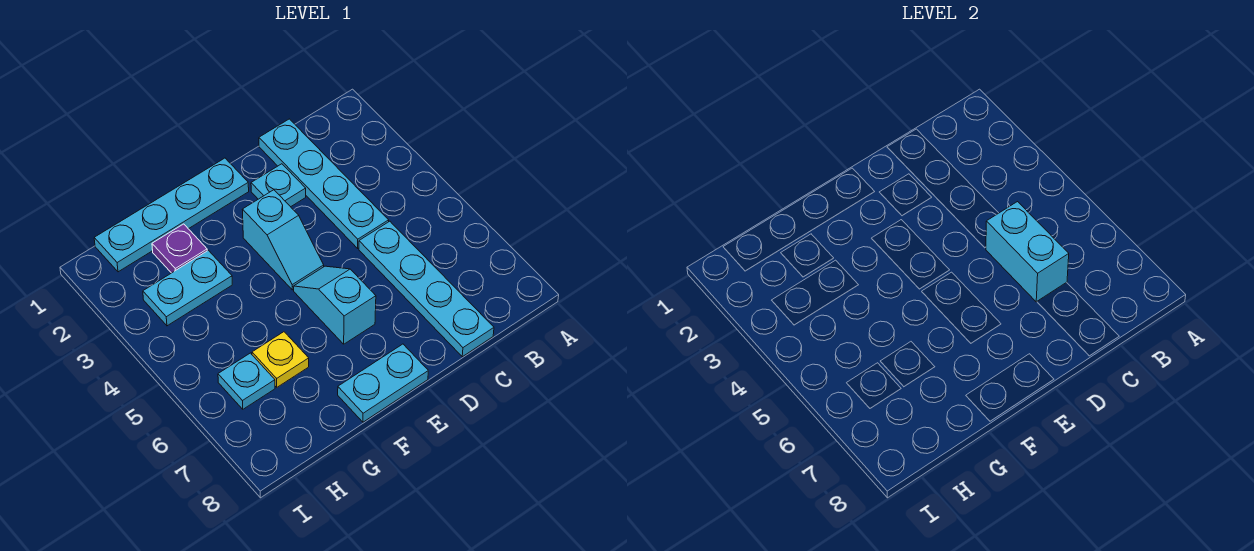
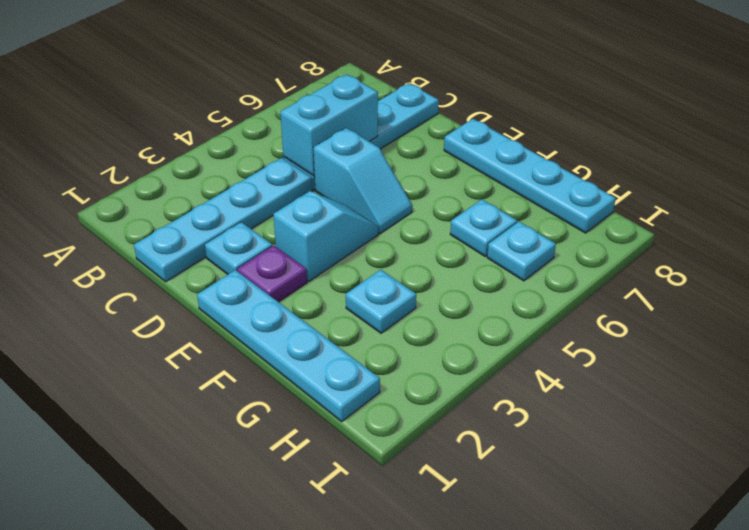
cyan 1x2 slope [293,266,376,344] -> cyan 1x2 slope turned to [313,128,412,233]
cyan 1x2 plate [338,344,428,422] -> cyan 1x4 plate [444,119,616,233]
purple 1x1 plate [152,224,207,273] -> purple 1x1 plate moved to [237,246,307,302]
cyan 1x2 plate [143,250,232,326] -> cyan 1x1 plate [346,270,416,333]
yellow 1x1 plate [252,332,309,387] -> cyan 1x1 plate [450,199,517,256]

